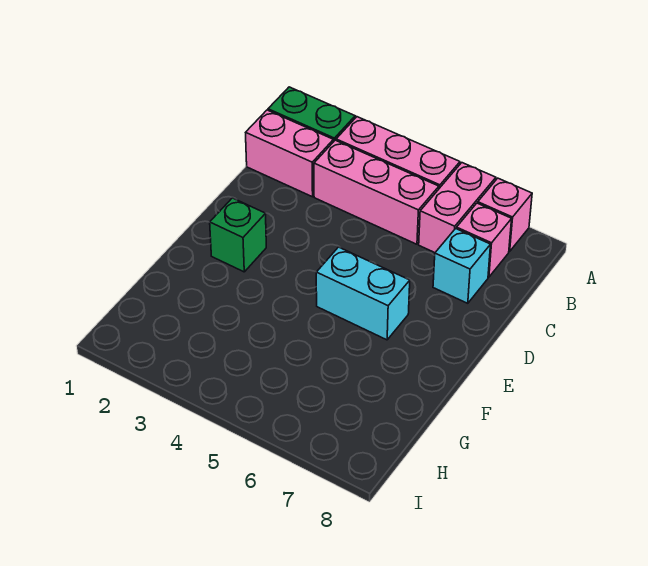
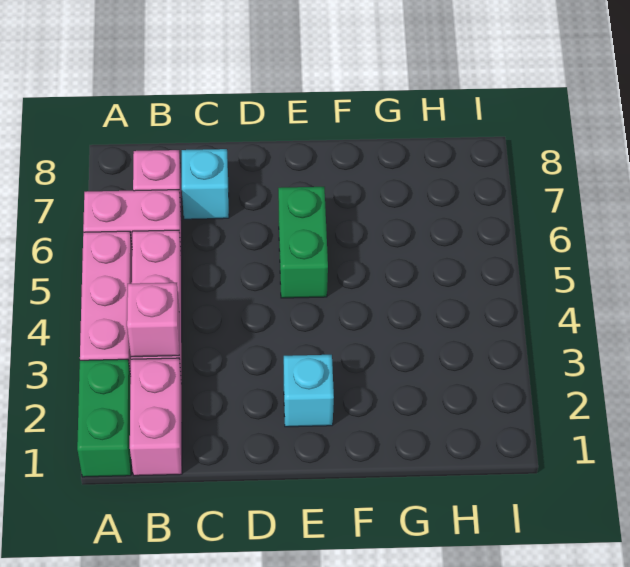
pink 1x1 brick [478,178,532,251] -> pink 1x1 brick moved to [127,283,179,357]
green 1x1 brick [210,198,266,272] -> cyan 1x1 brick [284,355,334,427]
cyan 1x2 brick [316,247,410,340] -> green 1x2 brick [278,187,328,298]

